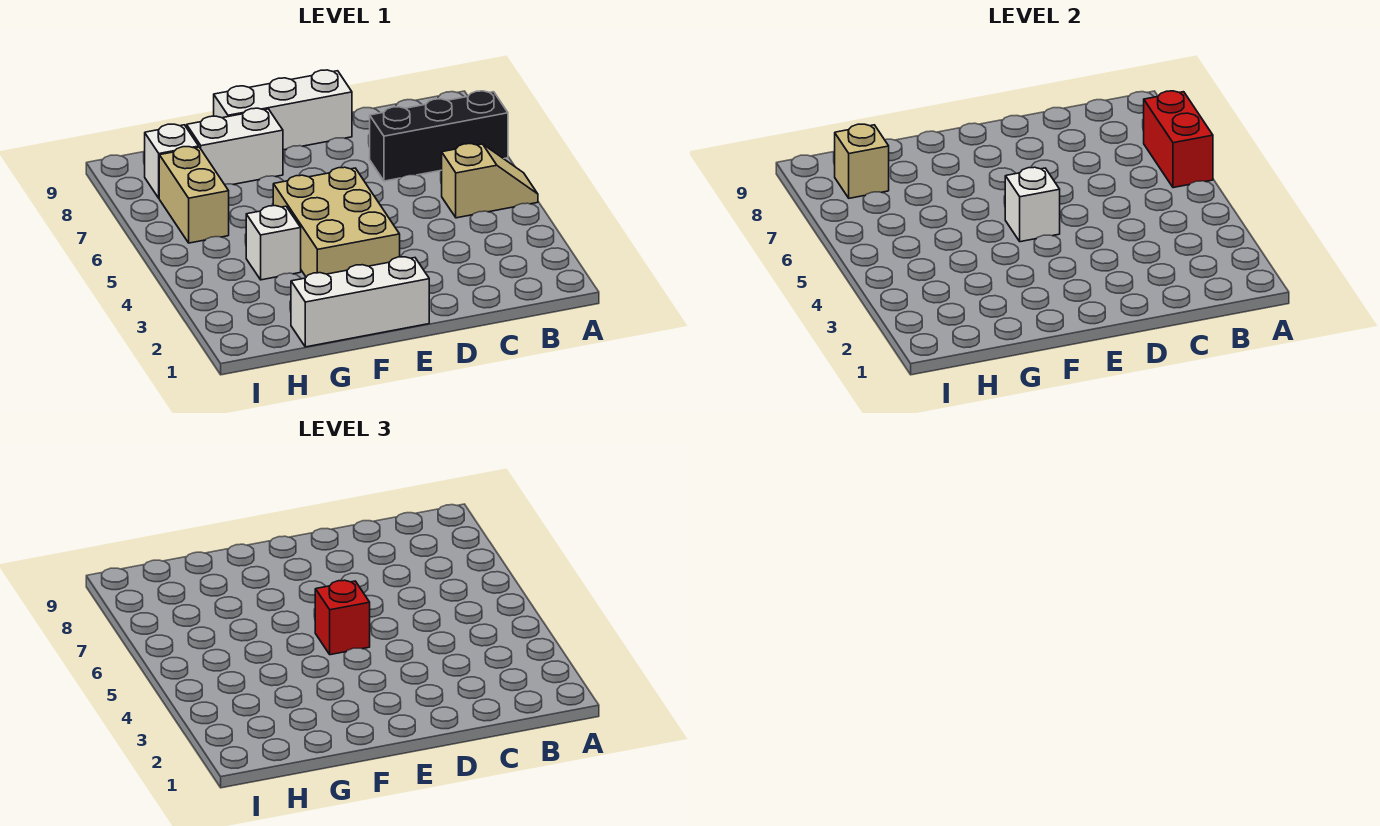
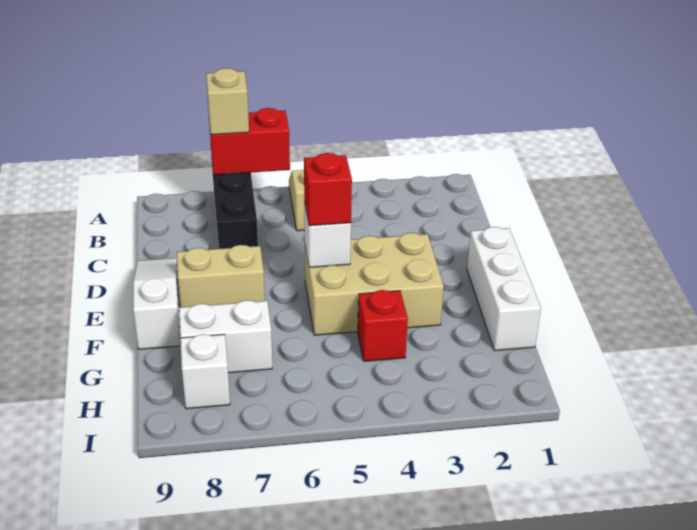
white 1x3 brick [214,70,352,150] -> white 1x3 slope [133,258,181,349]
white 1x2 brick [187,108,283,184] -> white 1x2 brick turned to [179,300,272,373]
white 1x1 brick [246,206,301,280] -> red 1x1 brick [358,290,408,361]
tan 1x2 brick [159,147,229,243] -> tan 1x2 brick moved to [177,245,265,307]
tan 1x1 brick [835,124,889,198] -> tan 1x1 brick moved to [206,68,249,135]

